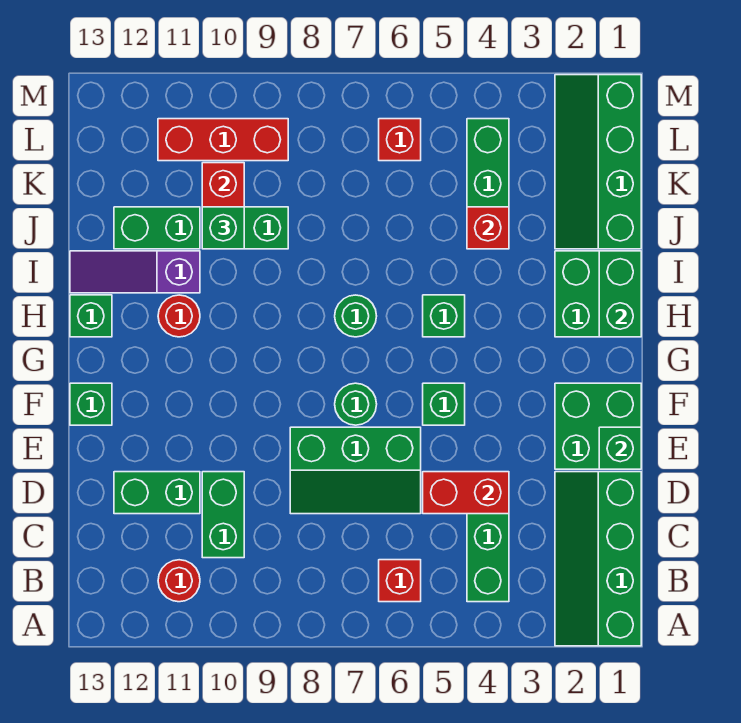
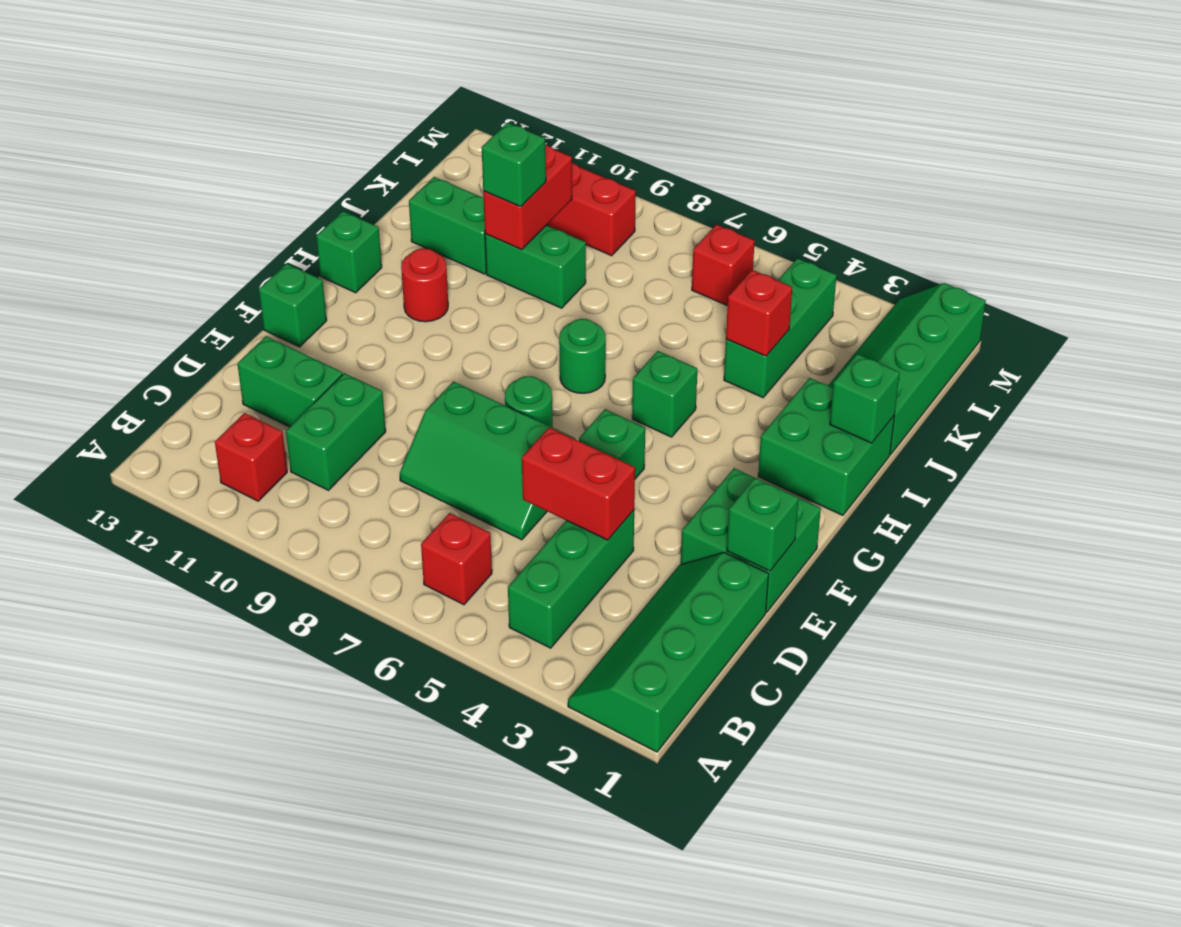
red 1x1 round brick [158,560,200,602] -> red 1x1 brick [215,413,287,501]
green 1x2 brick [599,251,641,337] -> green 1x1 brick [830,354,900,443]
purple 1x3 slope [70,251,200,293] -> none

